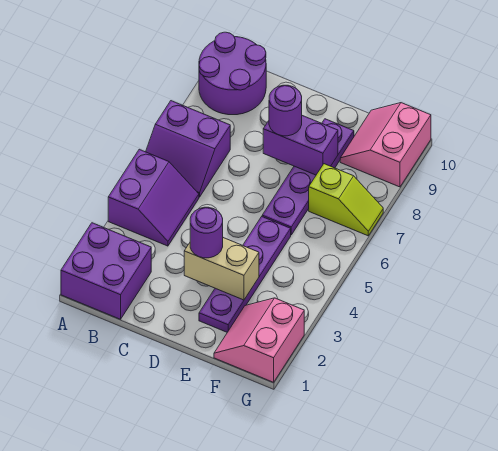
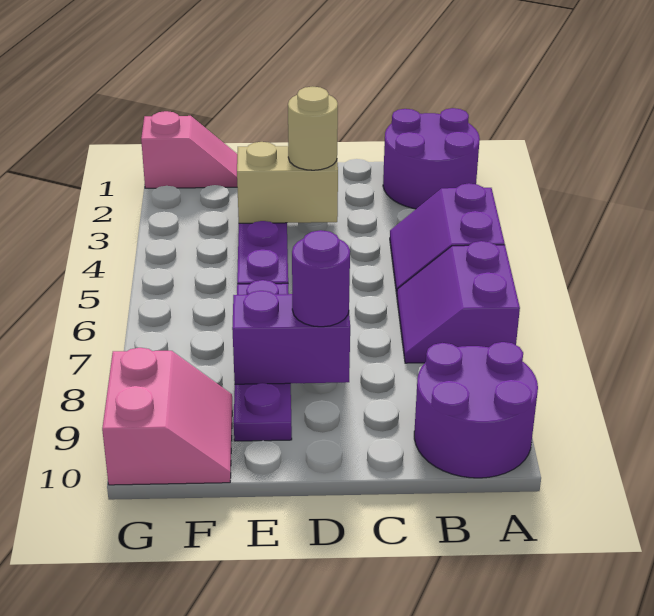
purple 2x2 brick [61,223,151,319] -> purple 2x2 round brick [383,108,480,209]
purple 2x2 slope [146,101,230,197] -> purple 2x2 slope turned to [397,241,520,363]
purple 1x1 round brick [190,207,223,258] -> tan 1x1 round brick [288,87,338,170]
pink 2x2 slope [214,298,304,382] -> pink 1x2 slope [141,111,237,188]
lime 1x2 slope [309,164,383,236] -> none

